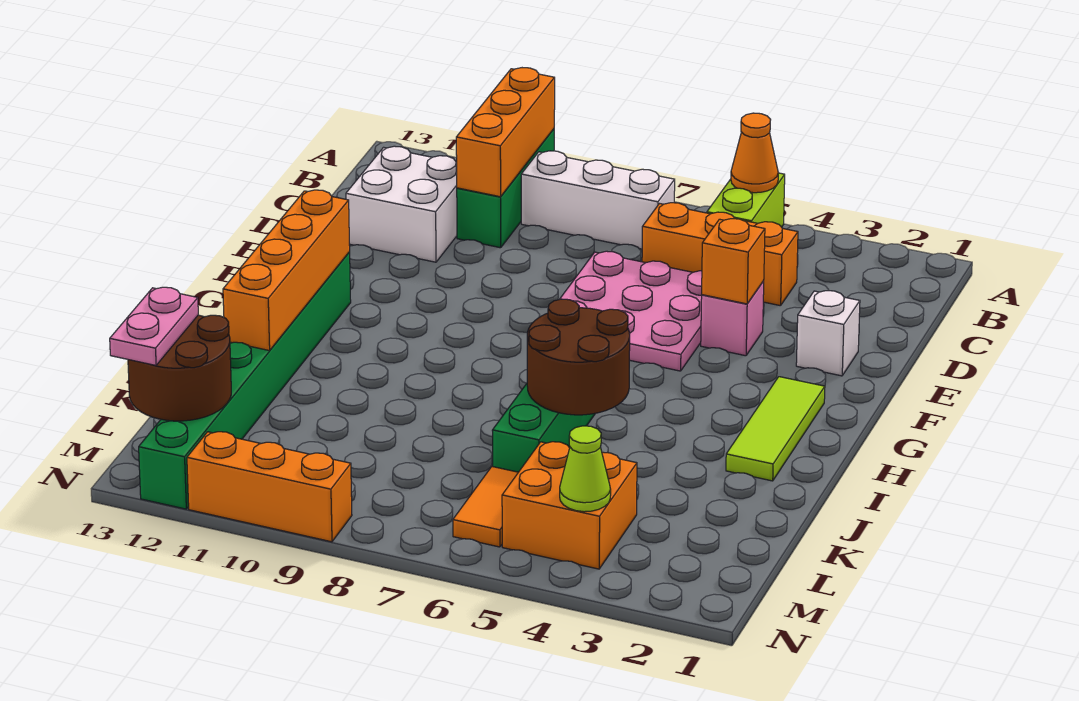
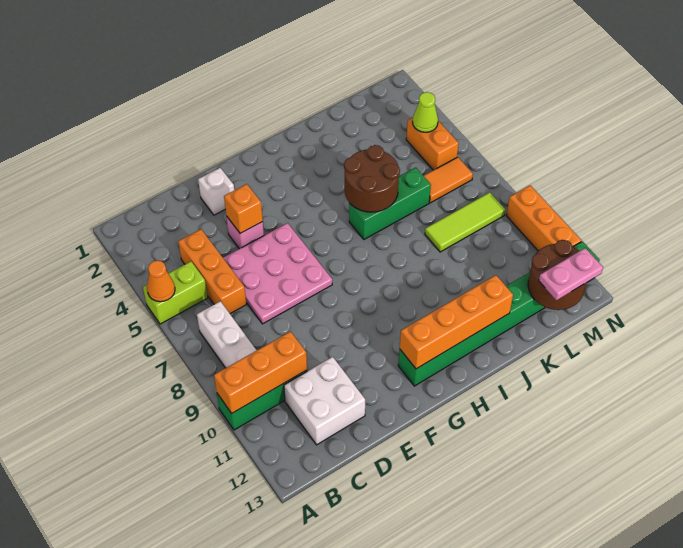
lime 1x3 tile [726,377,825,481] -> lime 1x3 tile moved to [425,192,505,252]
orange 2x2 brick [502,442,637,569] -> orange 1x2 brick [406,118,459,170]

